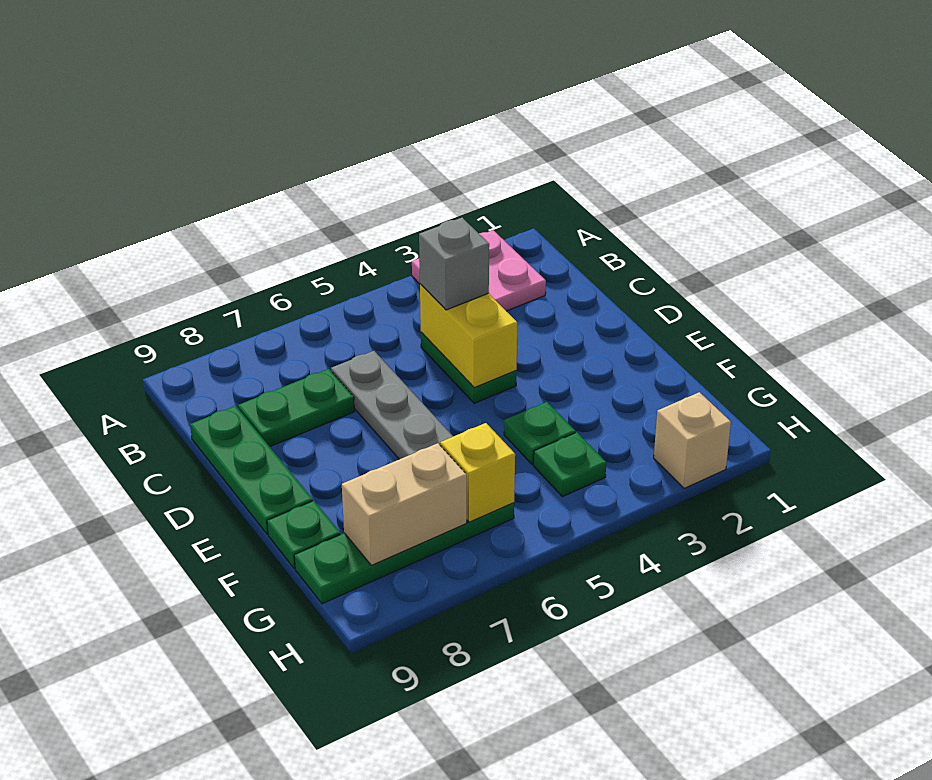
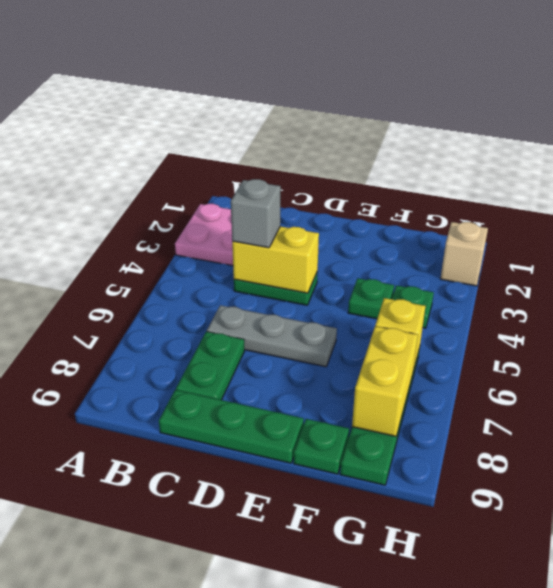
tan 1x2 brick [342,443,467,565] -> yellow 1x2 brick [352,326,418,436]

